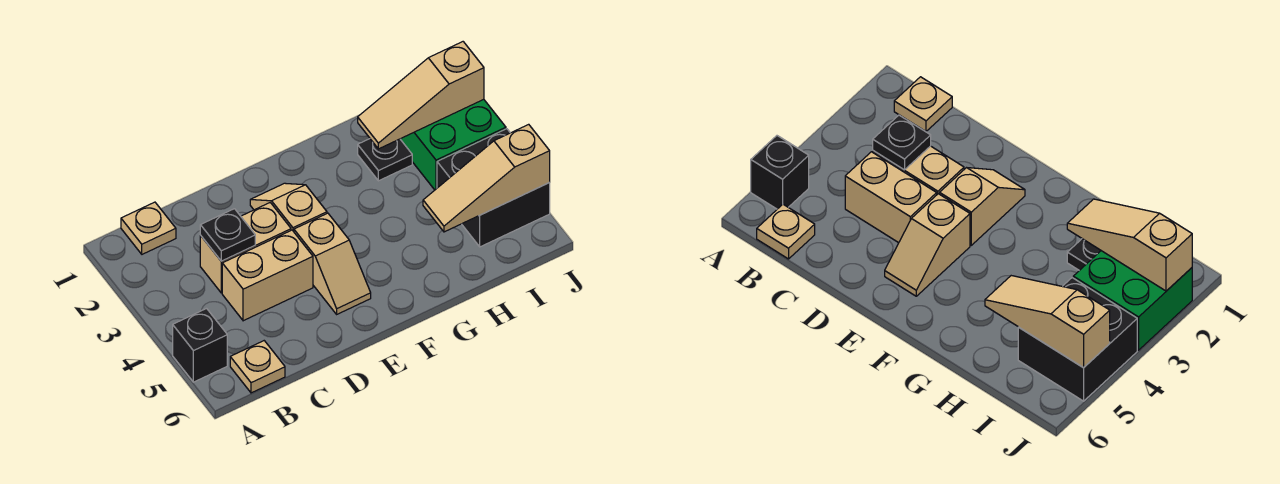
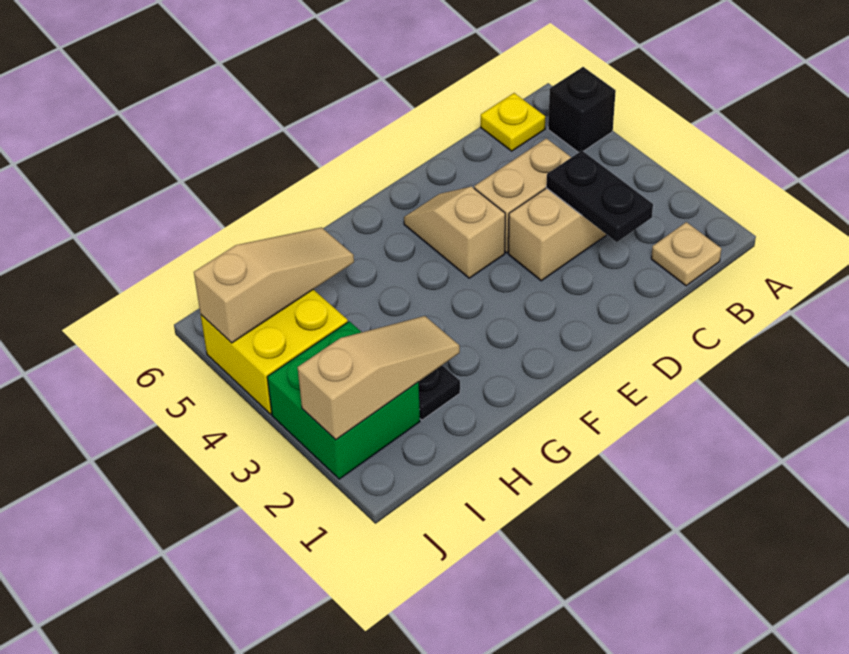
tan 1x1 plate [230,341,285,393] -> yellow 1x1 plate [481,93,545,151]
black 1x1 plate [200,209,255,261] -> black 1x2 plate [546,151,653,242]
tan 1x2 slope [250,183,327,232] -> none
black 2x2 brick [437,129,550,247] -> yellow 2x2 brick [201,290,348,414]

